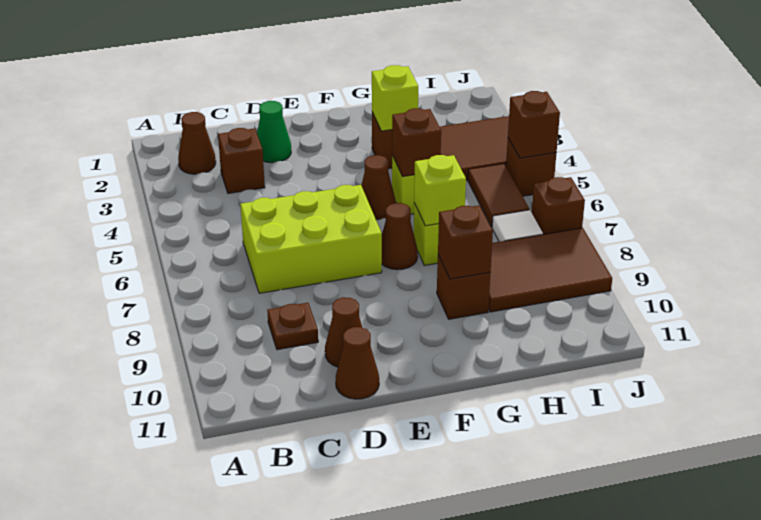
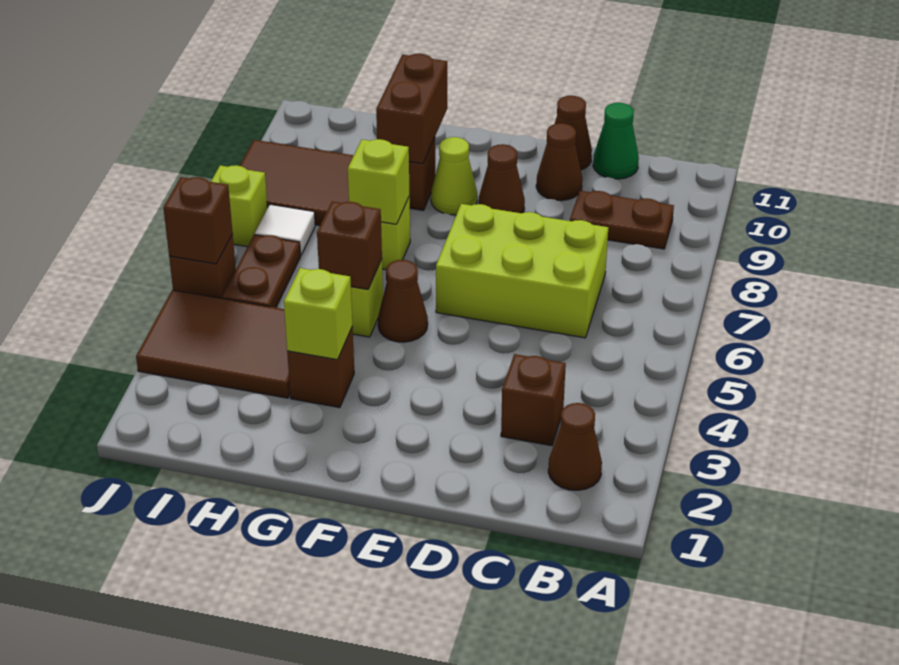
brown 1x1 plate [267,303,318,350] -> brown 1x2 plate [570,191,674,249]
green 1x1 cone [257,101,291,163] -> green 1x1 cone moved to [593,103,639,179]
brown 1x1 cone [382,203,418,270] -> brown 1x1 cone moved to [478,144,525,213]
none -> lime 1x1 cone [431,137,477,215]
brown 1x1 brick [438,205,493,279] -> brown 1x2 brick [376,54,447,164]
brown 1x2 tile [468,164,529,227] -> brown 1x2 plate [222,235,300,308]
brown 1x1 brick [532,177,585,234] -> lime 1x1 brick [211,165,268,247]

